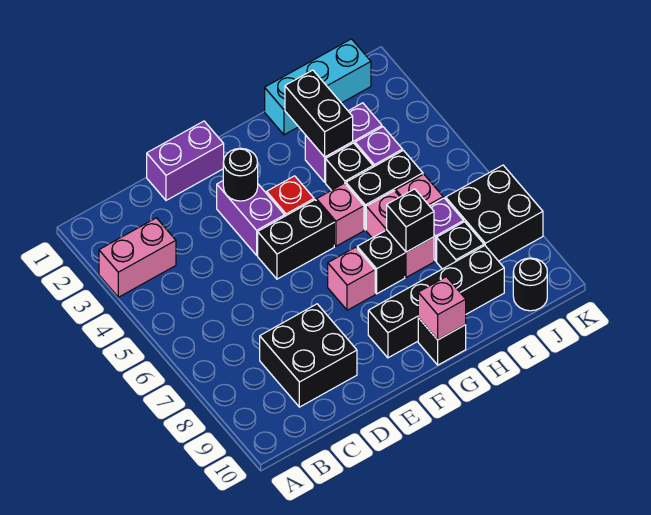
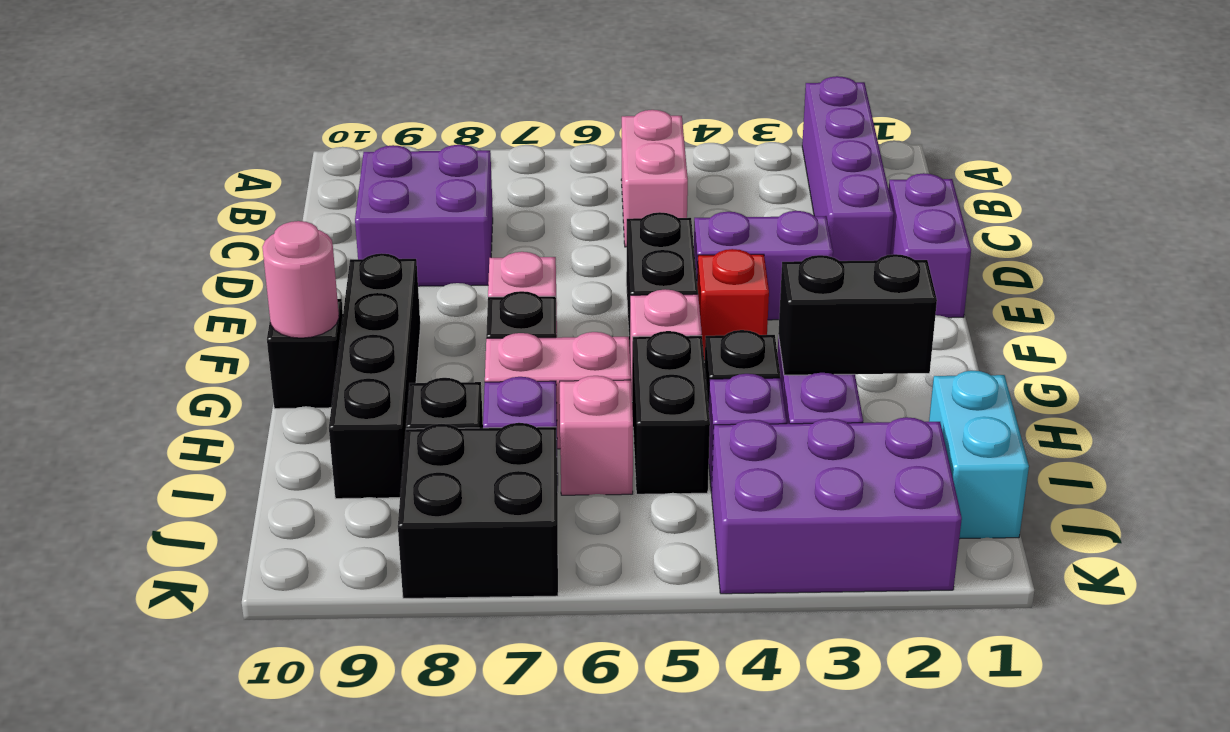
none -> purple 1x4 brick [802,76,894,261]
pink 1x2 brick [99,218,176,297] -> pink 1x2 brick moved to [621,110,688,247]
black 2x2 brick [260,304,357,407] -> purple 2x2 brick [355,145,493,286]
black 1x1 round brick [223,148,258,201] -> none
pink 1x1 brick [418,277,466,340] -> pink 1x1 round brick [262,221,339,338]
cyan 1x3 brick [265,39,371,135] -> cyan 1x2 brick [929,371,1029,539]
black 1x1 brick [387,189,434,252] -> none
none -> purple 2x3 brick [712,417,962,594]
black 1x1 round brick [513,258,547,311] -> none

